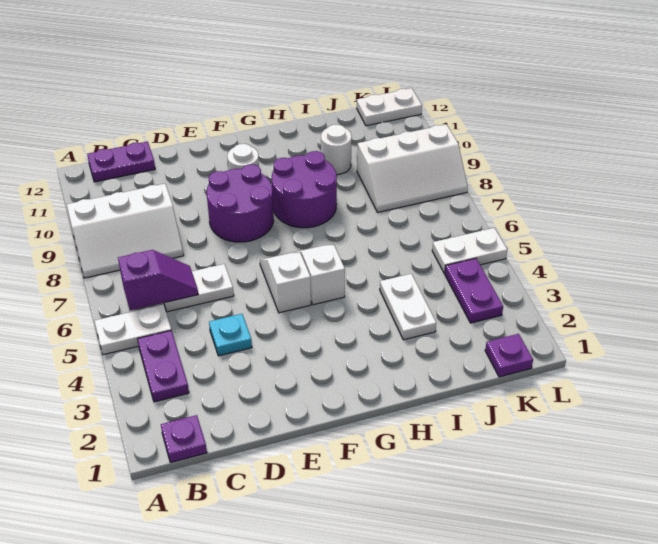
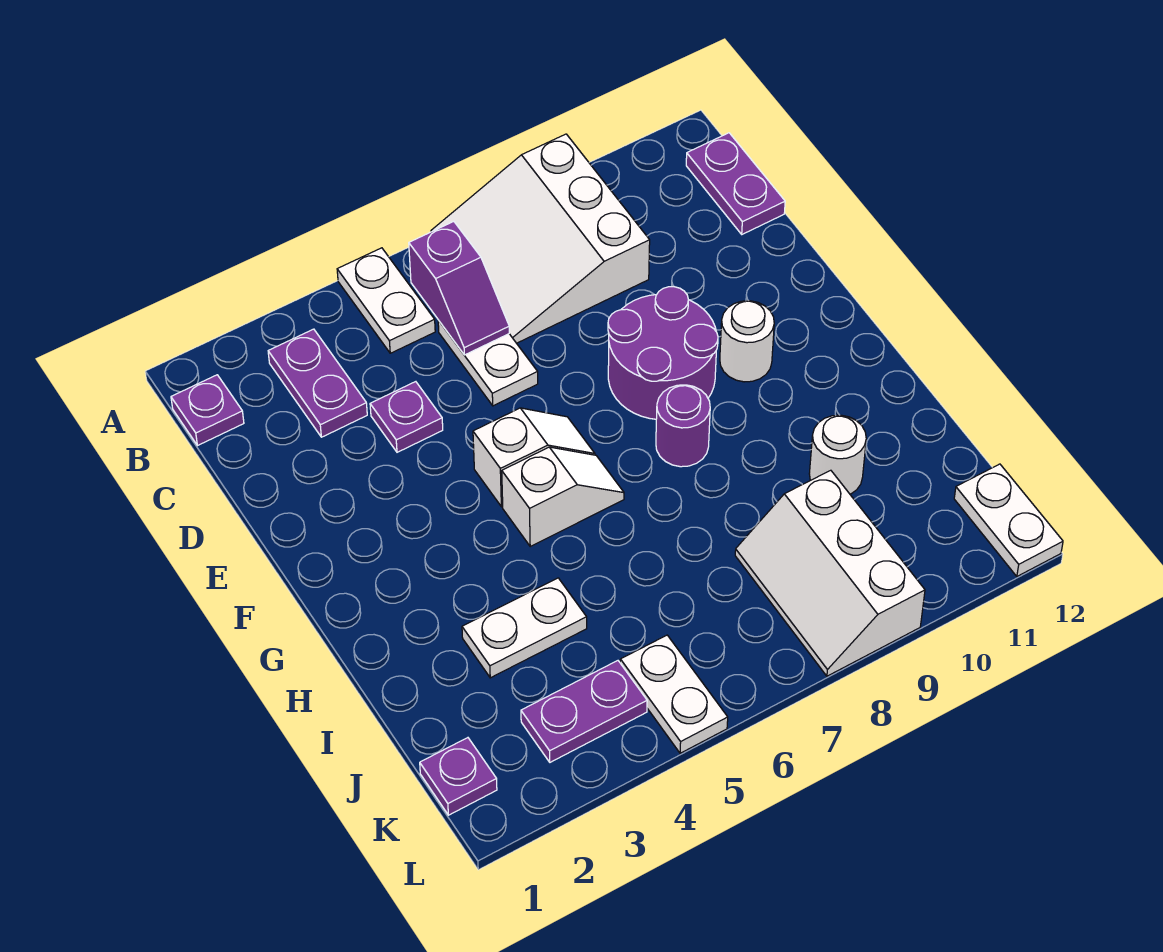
white 2x3 slope [67,184,184,278] -> white 3x3 slope [431,134,650,343]
purple 1x2 plate [138,330,189,402] -> purple 1x2 plate turned to [268,329,367,437]
cyan 1x1 plate [209,314,252,356] -> purple 1x1 plate [370,382,443,452]
purple 2x2 round brick [272,151,337,228] -> purple 1x1 round brick [656,385,710,467]

